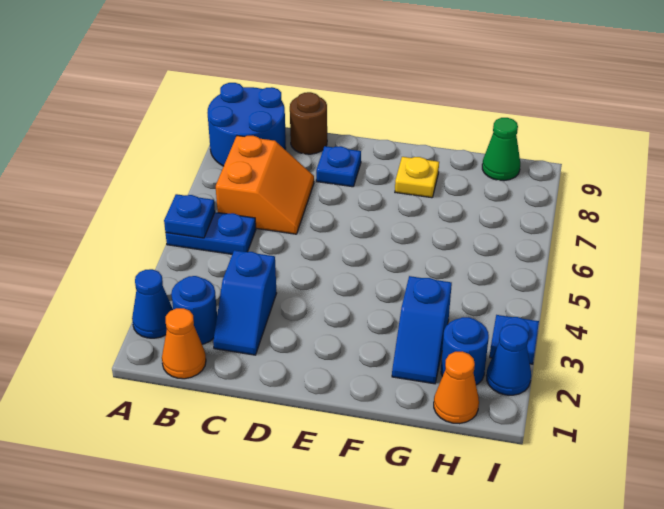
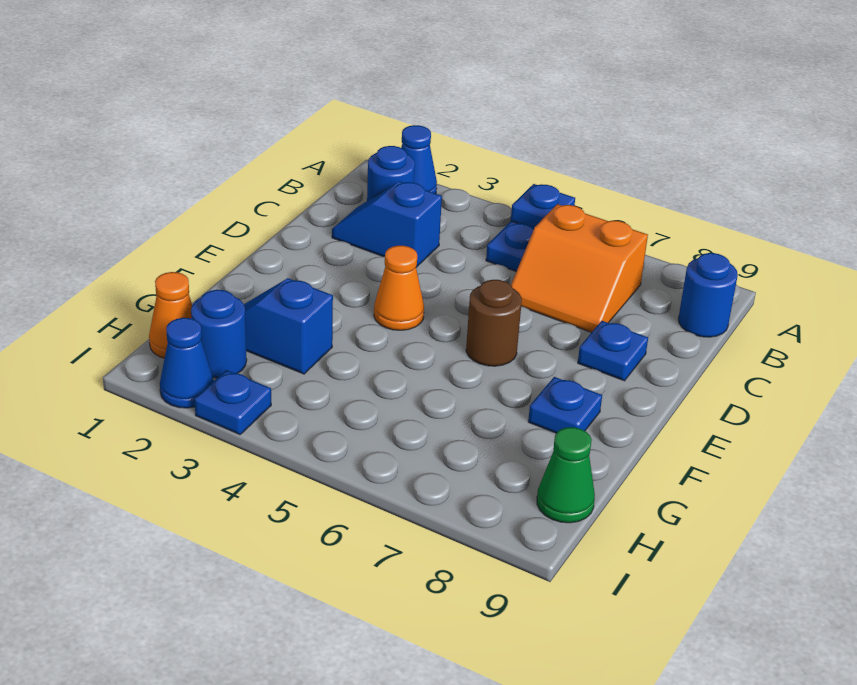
blue 2x2 round brick [207,83,286,166] -> blue 1x1 round brick [678,253,738,337]
orange 1x1 cone [162,308,206,379] -> orange 1x1 cone moved to [374,246,424,330]
brown 1x1 round brick [290,92,327,154] -> brown 1x1 round brick moved to [466,280,522,366]
yellow 1x1 plate [395,157,439,198] -> blue 1x1 plate [528,377,602,433]

